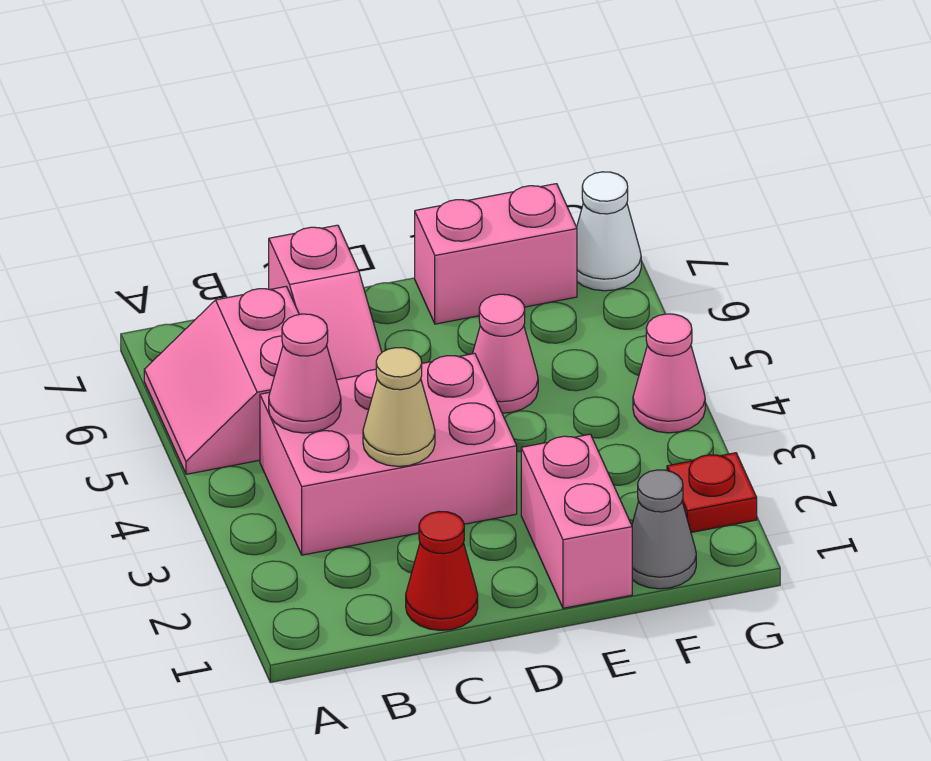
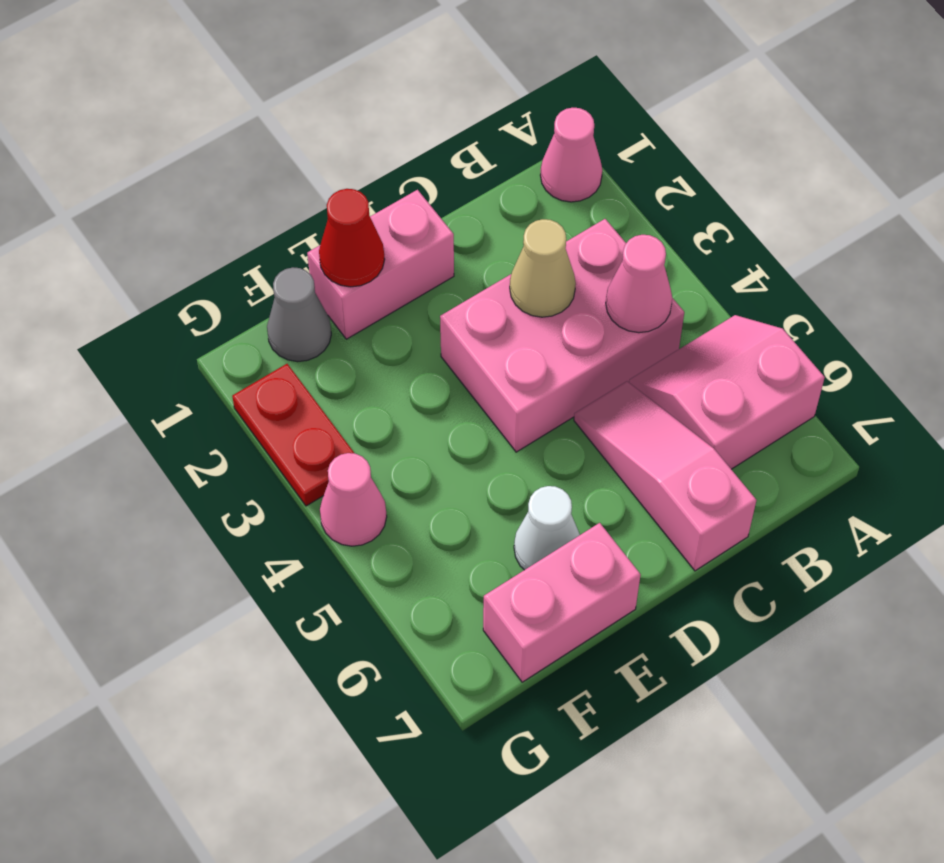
pink 2x2 slope [144,286,299,474] -> pink 2x2 slope turned to [629,315,825,469]
red 1x1 cone [406,511,478,630] -> red 1x1 cone moved to [319,189,385,287]
pink 1x2 brick [521,434,632,608] -> pink 1x2 brick turned to [307,190,454,339]
pink 1x1 cone [473,294,538,413] -> pink 1x1 cone moved to [540,108,602,202]
red 1x1 plate [667,453,757,532] -> red 1x2 plate [232,364,354,506]
white 1x1 cone [577,172,641,291] -> white 1x1 cone moved to [514,486,580,570]

